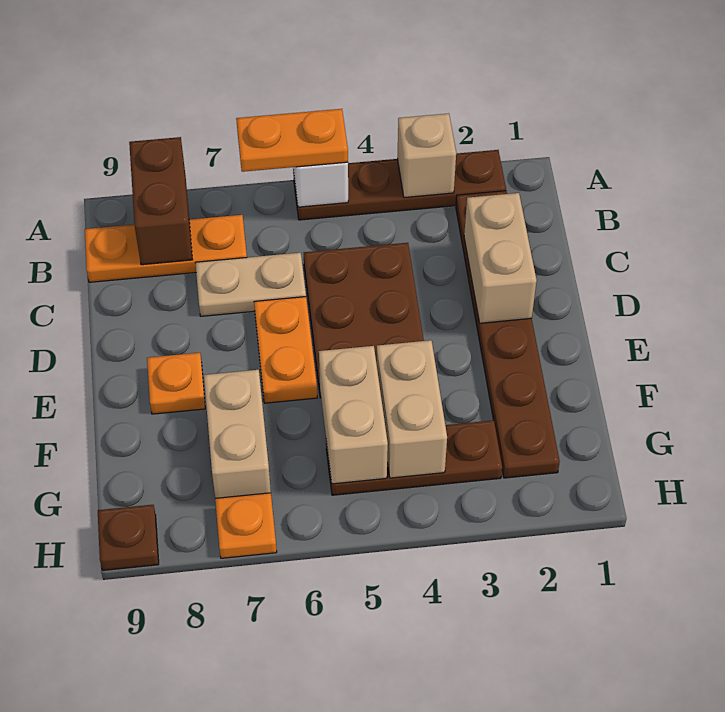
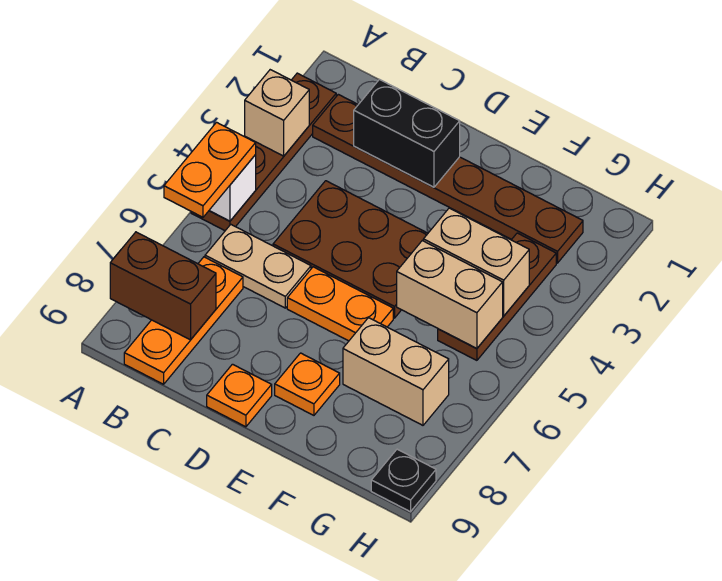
tan 1x2 brick [464,193,537,323] -> black 1x2 brick [354,80,460,187]
tan 1x2 plate [196,253,306,316] -> tan 1x2 plate turned to [205,225,311,308]
orange 1x1 plate [215,493,277,558] -> orange 1x1 plate moved to [207,364,272,427]
brown 1x1 plate [98,505,159,570] -> black 1x1 plate [371,449,436,512]

